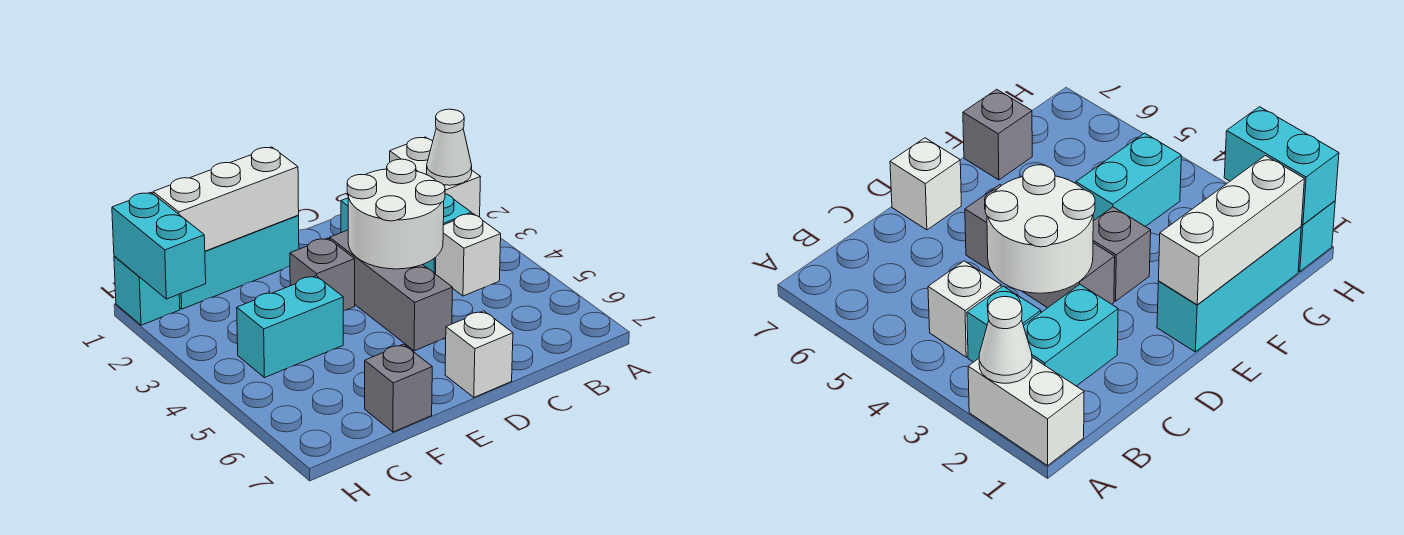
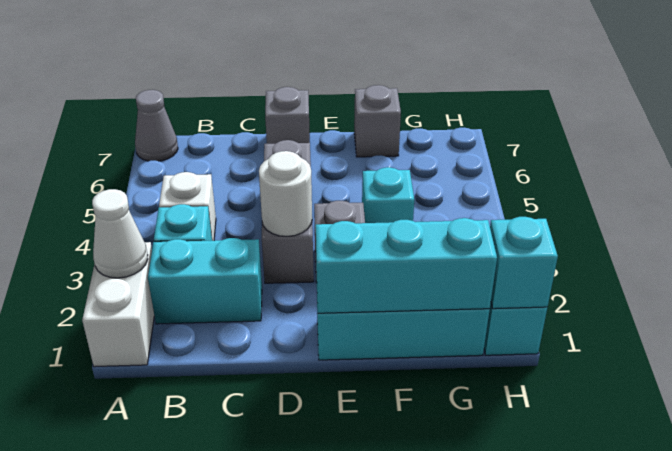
none -> grey 1x1 cone [135,90,178,161]
white 2x2 round brick [347,159,445,269] -> white 1x1 round brick [259,151,312,236]
white 1x1 brick [445,311,513,397] -> grey 1x1 brick [265,87,310,144]
white 1x3 brick [153,147,299,251] -> cyan 1x3 brick [316,218,497,313]
cyan 1x2 brick [237,276,343,378] -> cyan 1x1 brick [362,167,414,223]
cyan 1x2 brick [112,193,206,299] -> cyan 1x1 brick [490,217,558,309]

